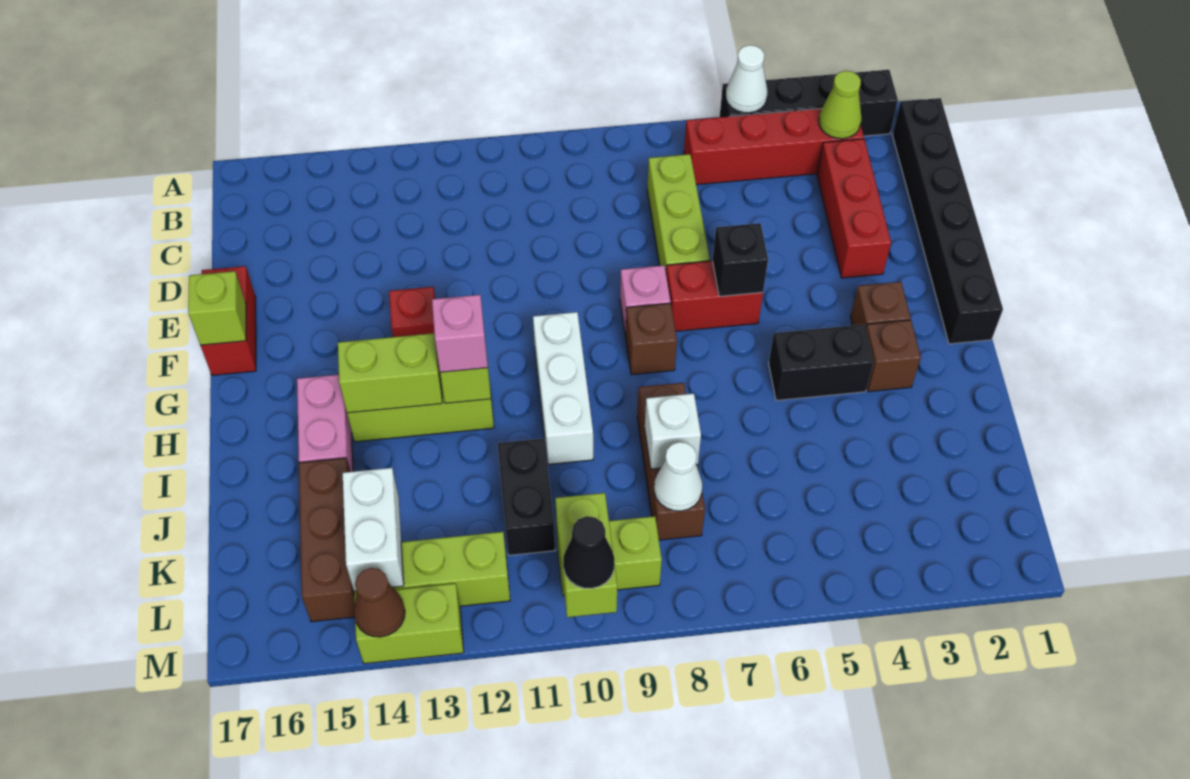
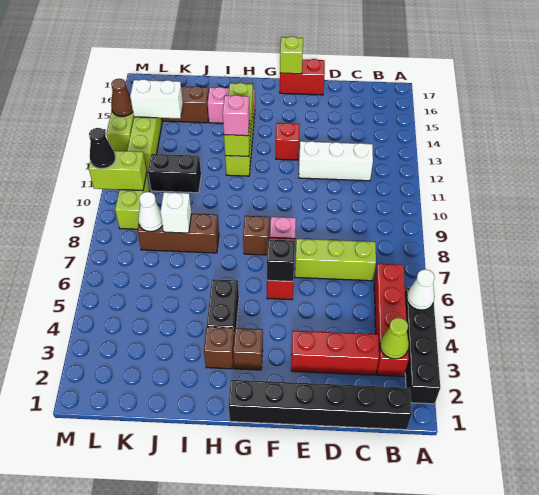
white 1x3 brick [533,312,593,464] -> white 1x3 brick moved to [299,141,373,181]

